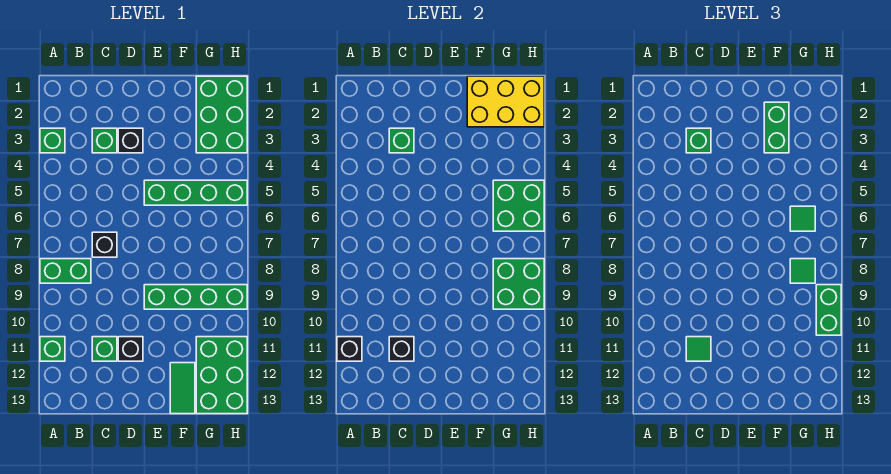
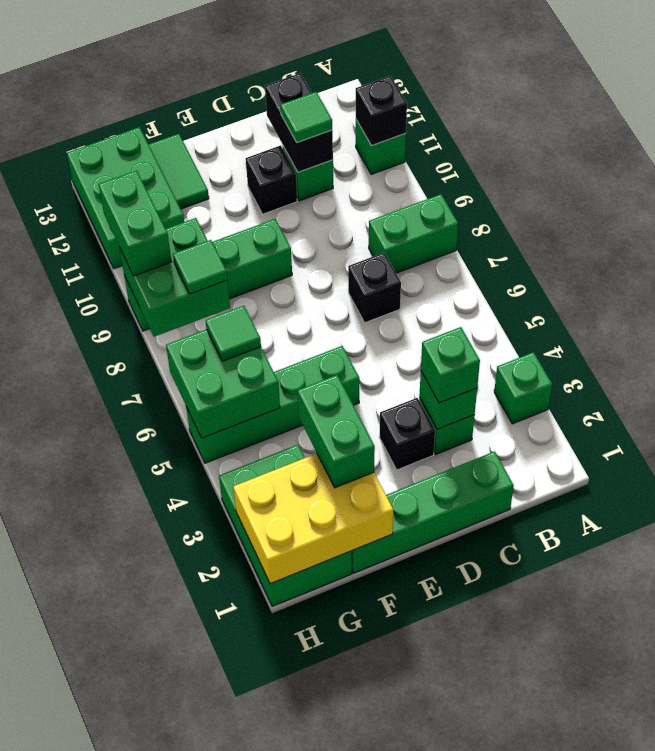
none -> green 1x4 brick [351,451,514,573]
black 1x1 brick [389,337,414,361] -> black 1x2 brick [265,73,333,172]

